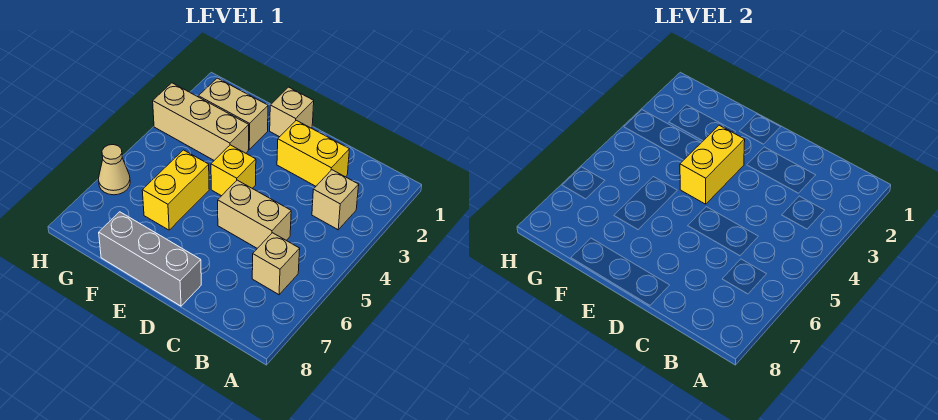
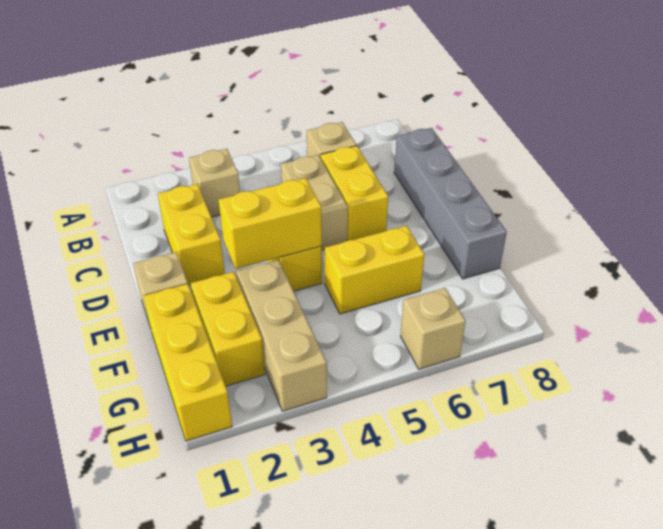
none -> yellow 1x2 brick [320,146,388,240]
grey 1x3 brick [99,212,201,306] -> grey 1x4 brick [394,128,507,279]
none -> yellow 1x3 brick [144,284,232,441]
tan 1x2 brick [198,78,268,149] -> yellow 1x2 brick [190,272,265,386]
tan 1x1 cone [98,145,130,195] -> tan 1x1 brick [401,288,465,369]

